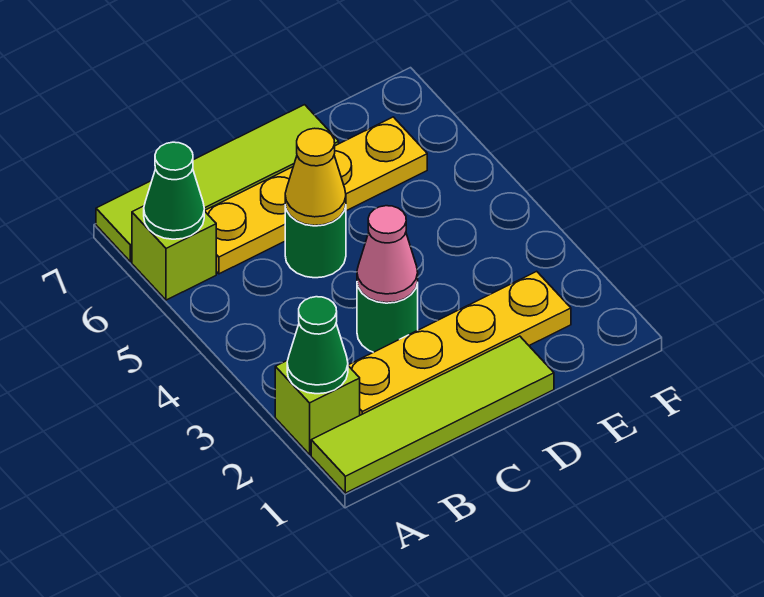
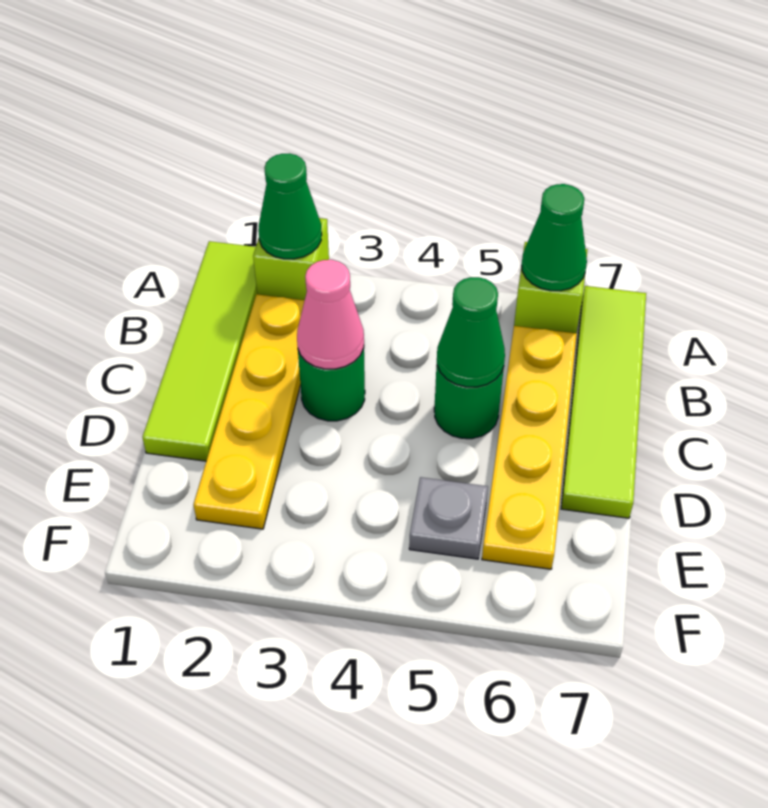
yellow 1x1 cone [285,128,346,226] -> green 1x1 cone [437,277,505,387]
none -> grey 1x1 plate [409,477,488,559]

